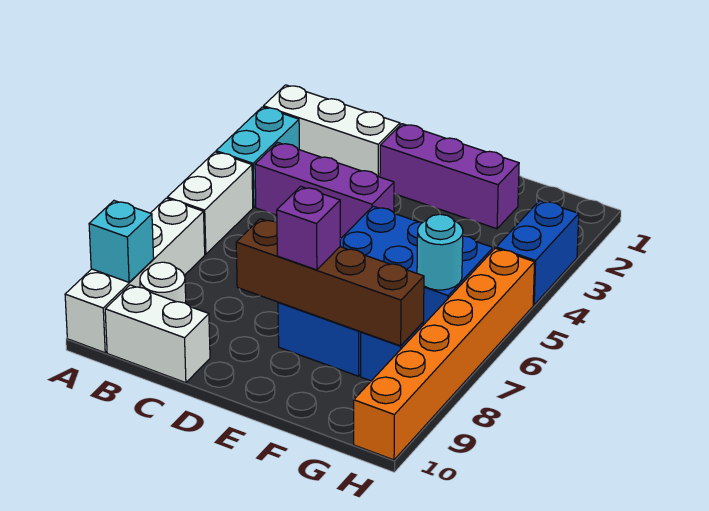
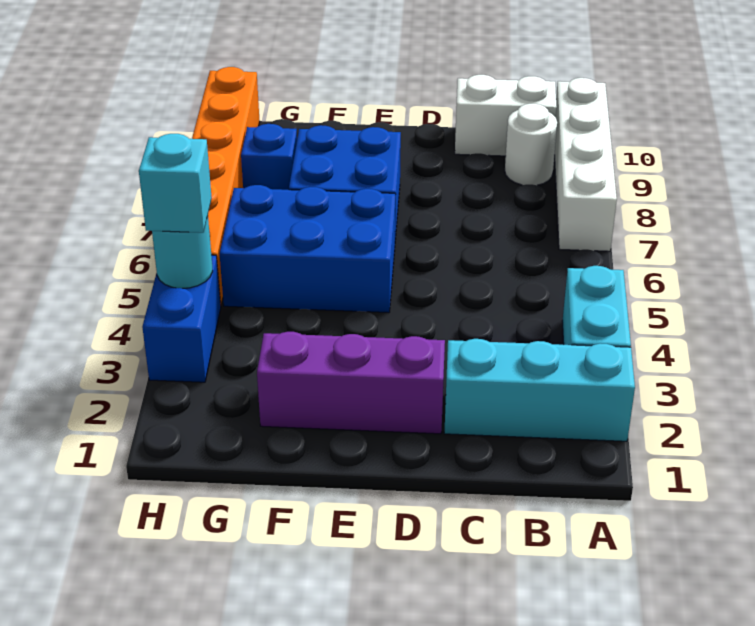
white 1x3 brick [264,85,400,177] -> cyan 1x3 brick [444,339,635,441]
white 1x2 brick [167,152,253,254] -> none
cyan 1x1 brick [89,201,154,282] -> cyan 1x1 brick moved to [139,134,212,233]
purple 1x3 brick [255,142,394,238] -> none
brown 1x4 brick [236,219,424,346] -> none
purple 1x1 brick [277,186,340,270] -> none
cyan 1x1 round brick [417,214,463,290] -> cyan 1x1 round brick moved to [152,216,213,288]

